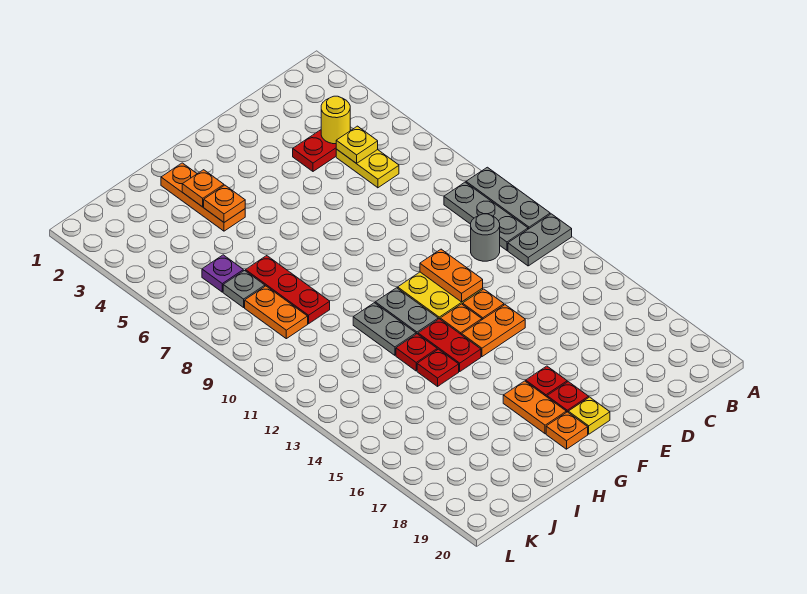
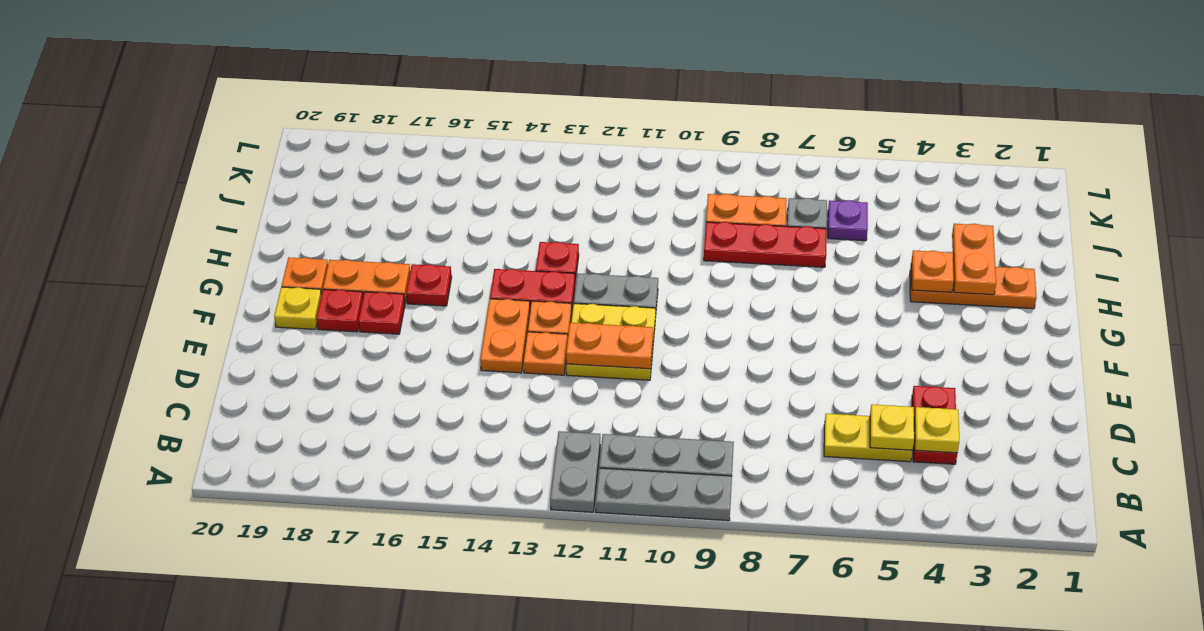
yellow 1x1 round brick [321,96,350,144] -> yellow 1x1 plate [914,407,959,453]
grey 1x1 round brick [471,214,500,261] -> none
orange 1x1 plate [182,170,224,207] -> orange 1x2 plate [952,224,996,295]
grey 1x2 plate [353,303,416,355] -> none
red 1x1 plate [417,349,459,386] -> red 1x1 plate moved to [406,264,452,306]

